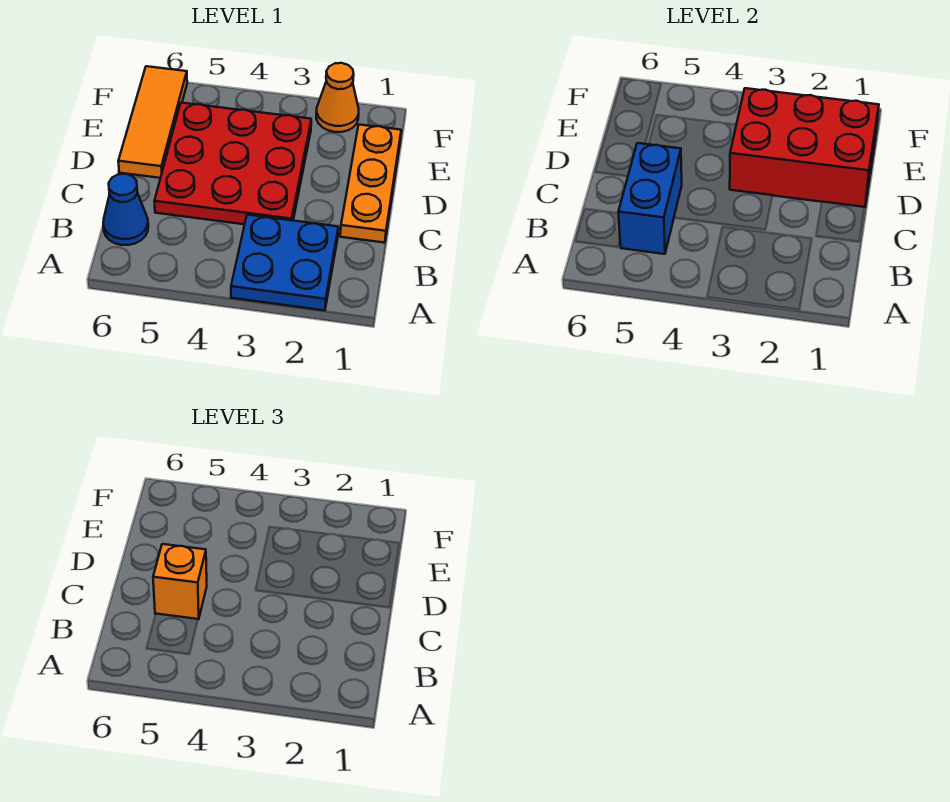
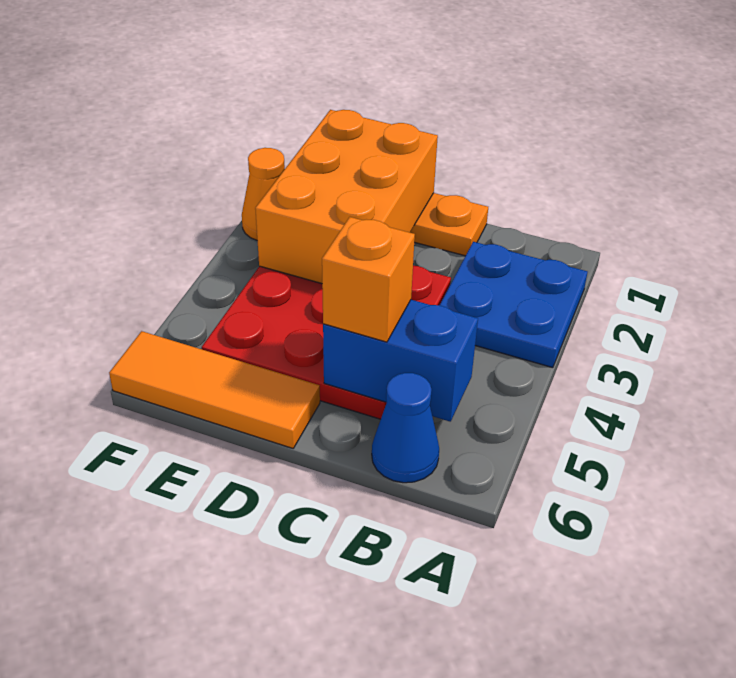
red 2x3 brick [730,88,879,207] -> orange 2x3 brick [255,110,438,284]

